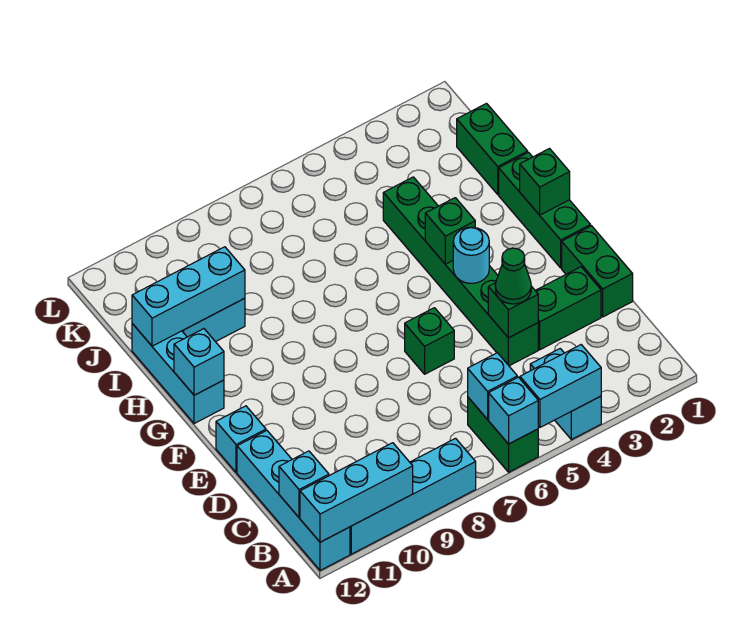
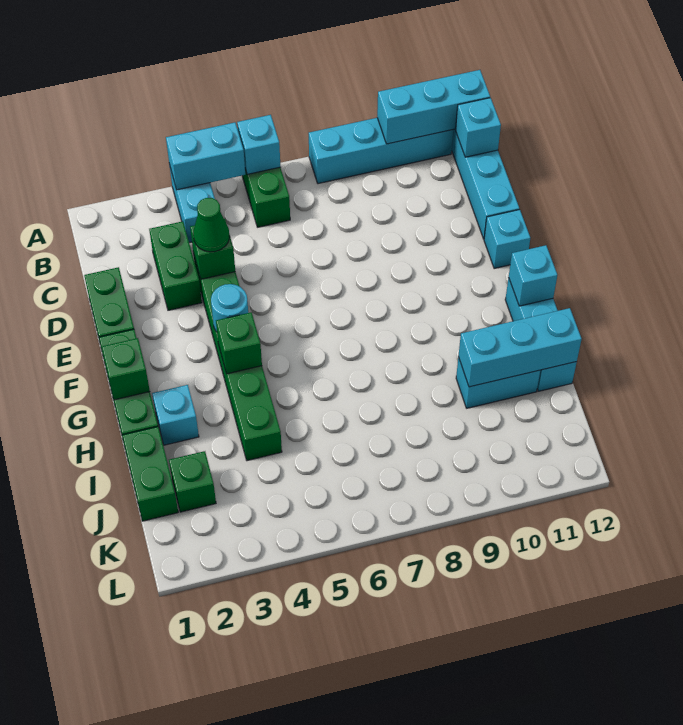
cyan 1x1 brick [468,353,517,420] -> cyan 1x1 brick moved to [152,385,199,445]
green 1x2 brick [535,267,601,350] -> green 1x2 brick turned to [149,221,202,310]
green 1x1 brick [405,308,454,374] -> green 1x1 brick moved to [169,451,216,512]

